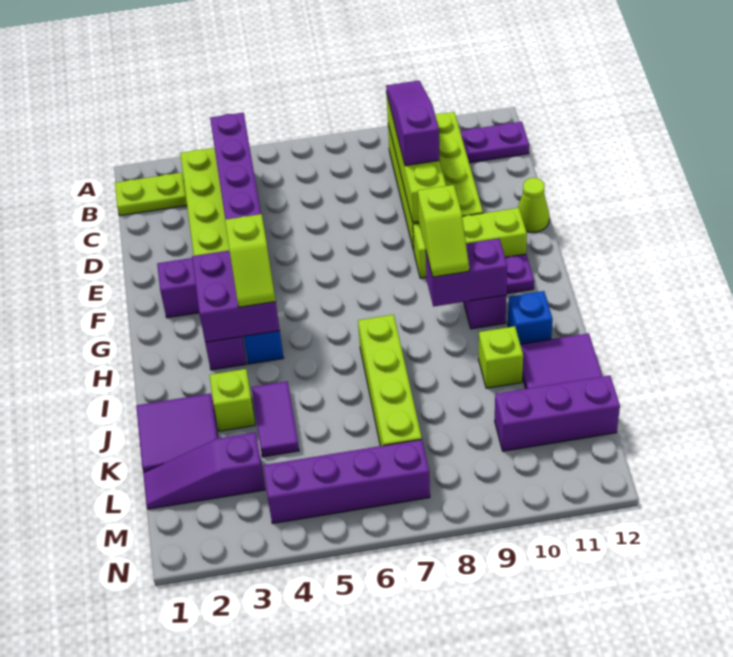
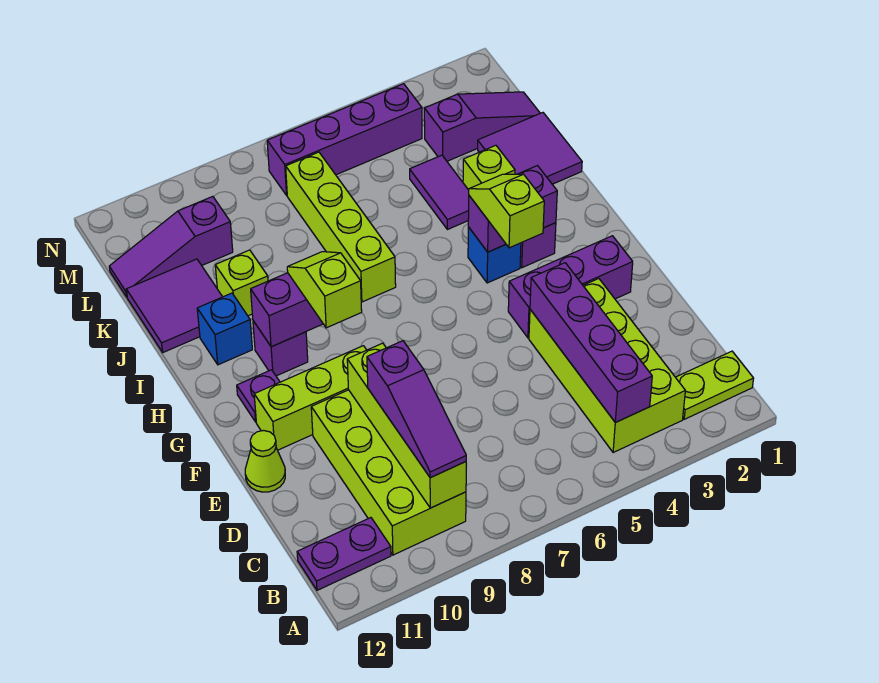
purple 2x2 brick [192,251,280,343] -> purple 1x2 brick [468,166,557,252]
purple 1x3 brick [495,375,620,451] -> purple 1x3 slope [109,196,233,297]

